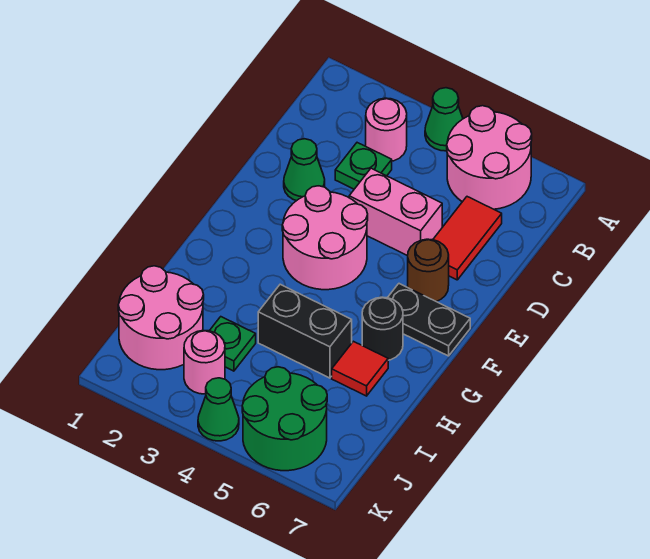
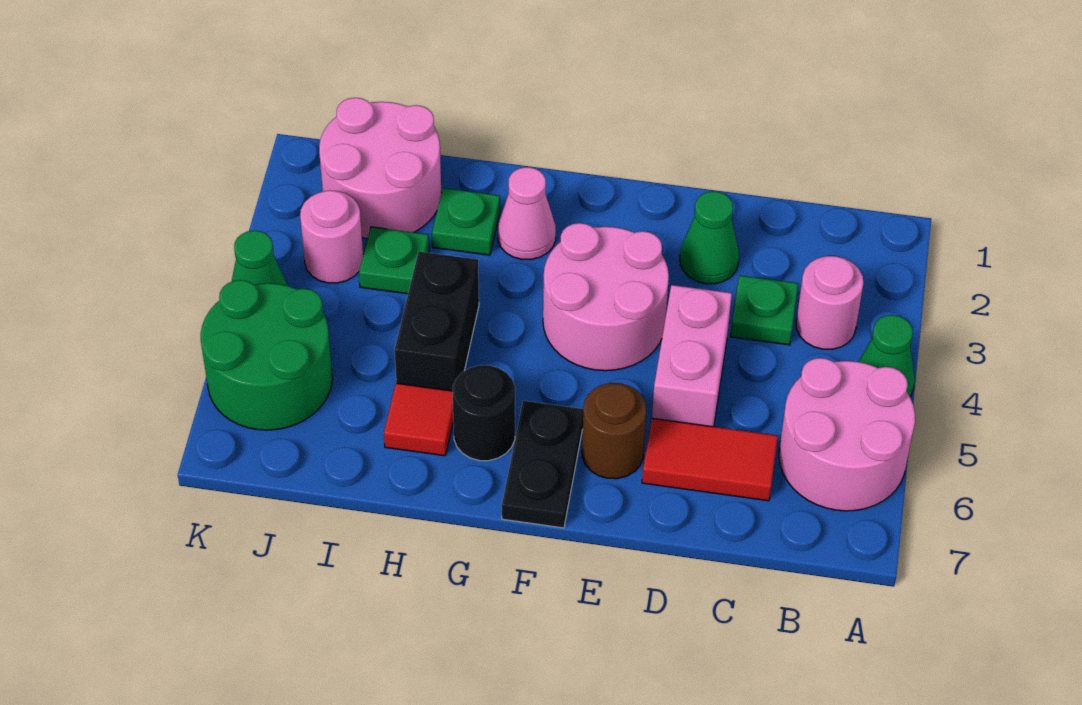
none -> pink 1x1 cone [498,167,556,260]
none -> green 1x1 plate [432,188,500,255]

